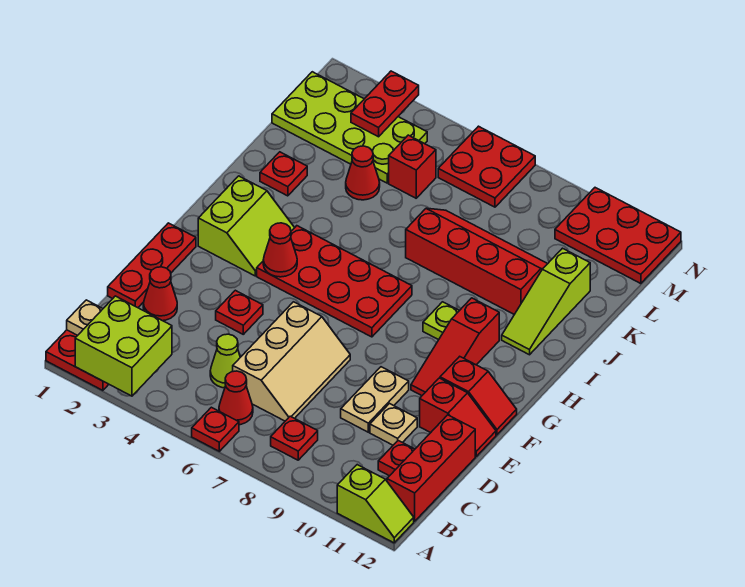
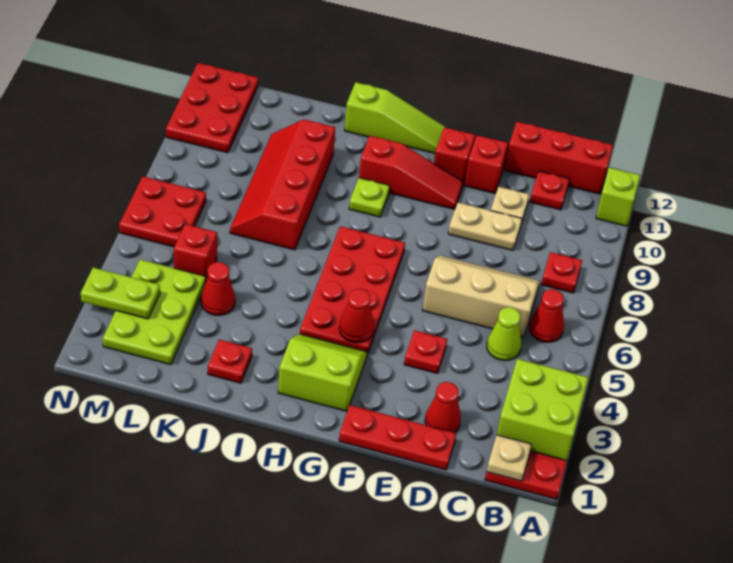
red 1x1 plate [192,407,239,451] -> none
lime 1x3 slope [502,248,590,355] -> lime 1x3 slope moved to [345,82,447,153]
lime 2x4 plate [272,72,427,183] -> lime 2x3 plate [103,260,206,365]
red 1x2 plate [351,71,419,137] -> lime 1x2 plate [81,268,160,319]

